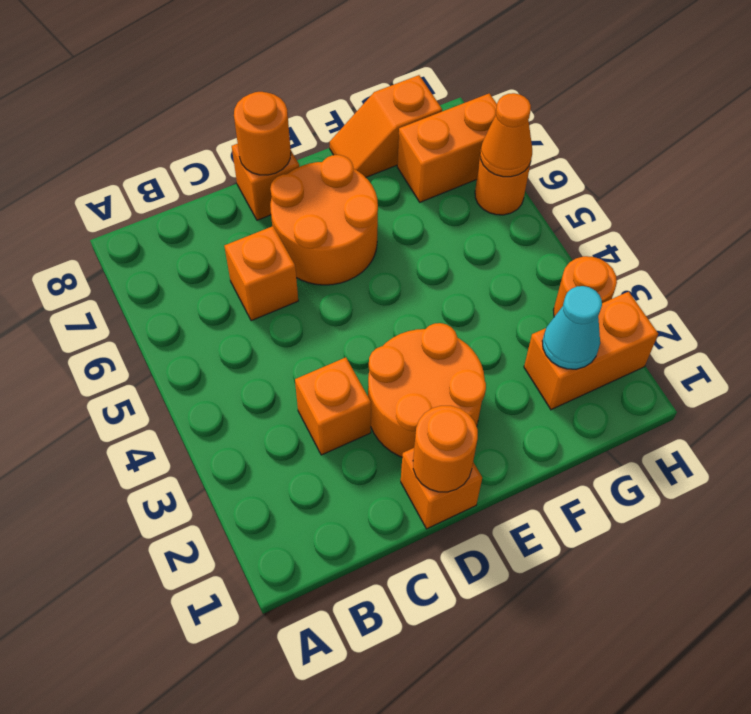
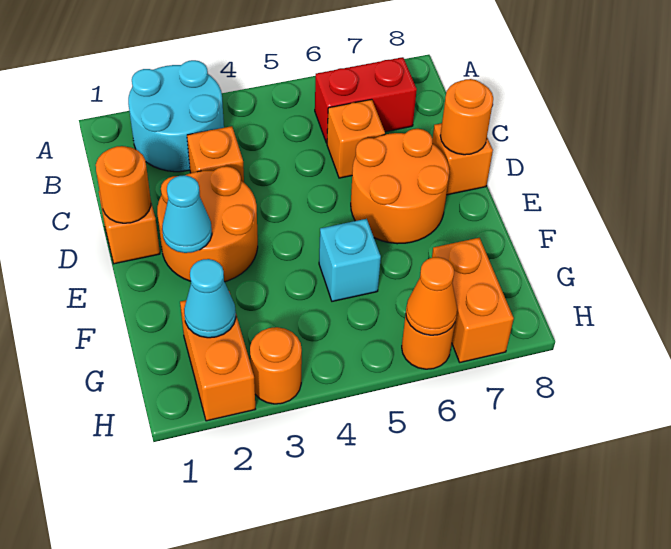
none -> cyan 2x2 round brick [128,60,224,172]
none -> red 1x2 brick [315,57,417,143]
none -> cyan 1x1 cone [162,175,212,253]
none -> cyan 1x1 brick [319,219,381,301]
orange 1x2 slope [330,75,442,177] -> none

